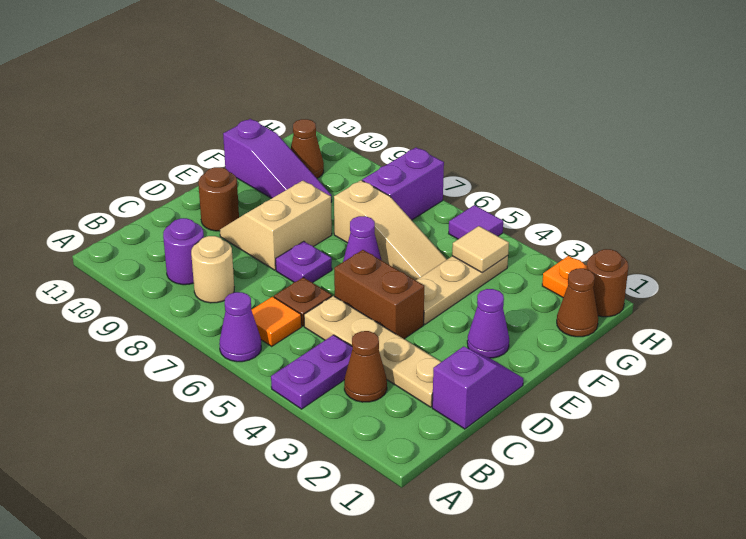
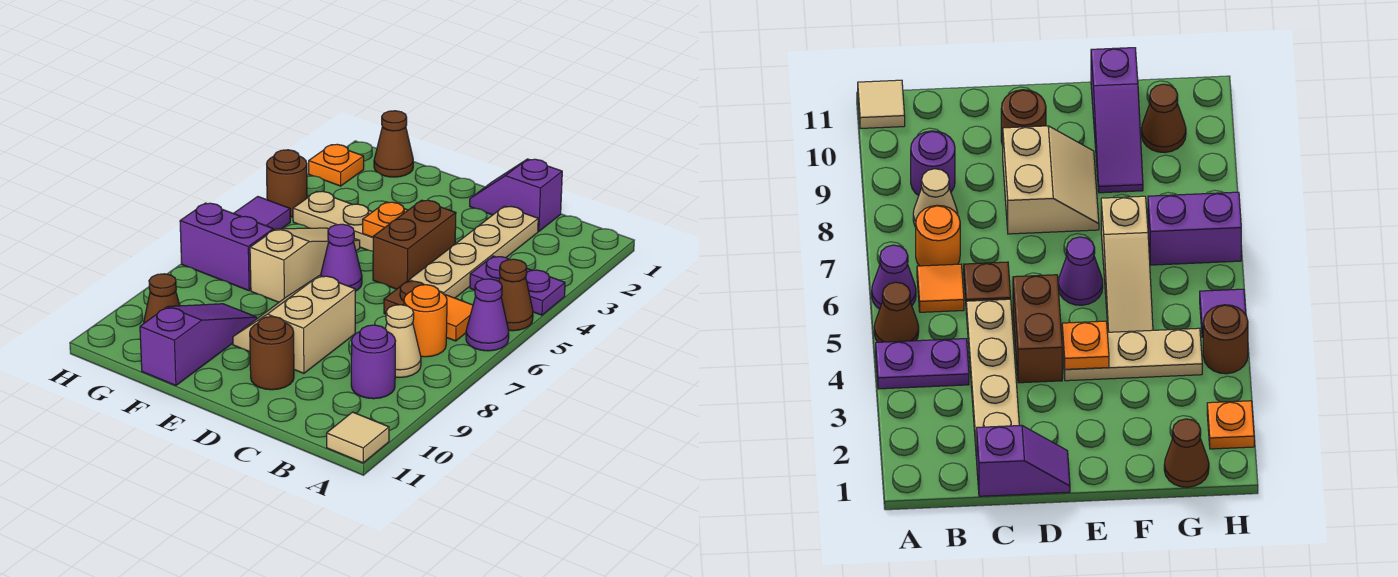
brown 1x1 cone [344,331,387,402] -> brown 1x1 cone moved to [499,259,533,331]
none -> orange 1x1 round brick [404,285,447,357]
tan 1x1 round brick [191,236,234,303] -> tan 1x1 cone [385,305,421,377]
purple 1x1 plate [276,241,332,283] -> none
tan 2x2 slope [220,181,332,270] -> tan 2x2 slope turned to [233,275,355,373]
purple 1x1 cone [467,289,509,358] -> none
none -> orange 1x1 plate [363,202,408,237]
tan 1x1 tile [452,226,509,273] -> tan 1x1 tile moved to [327,412,389,463]
brown 1x1 round brick [587,249,628,317] -> brown 1x1 round brick moved to [267,150,307,217]

